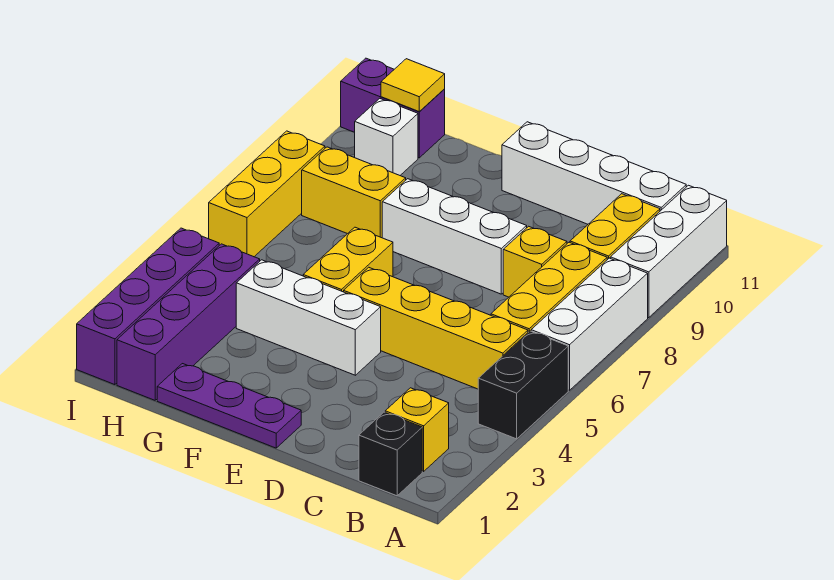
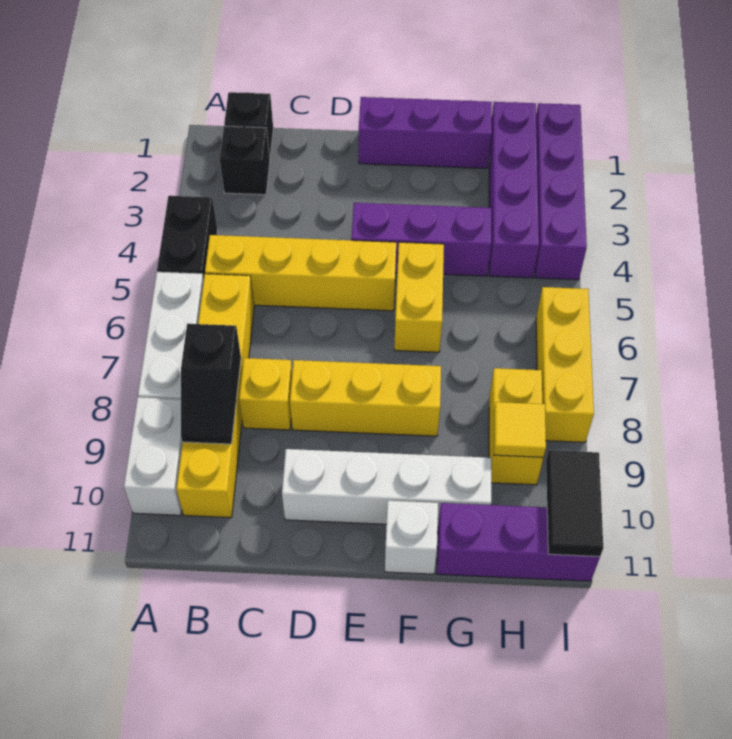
white 1x3 brick [610,185,727,318] -> white 1x2 brick [124,397,182,515]
yellow 1x1 brick [385,388,449,472] -> black 1x1 brick [220,126,270,195]
none -> black 1x2 slope [181,324,241,444]
white 1x4 brick [502,122,686,224] -> white 1x4 brick moved to [282,449,491,524]
white 1x3 brick [382,179,527,294] -> yellow 1x3 brick [290,360,441,436]
purple 1x3 plate [157,364,301,448] -> purple 1x3 brick [359,97,492,168]
white 1x3 brick [236,260,381,375] -> purple 1x3 brick [351,203,491,276]
yellow 1x2 brick [302,147,406,238] -> yellow 1x2 brick turned to [489,368,543,485]
white 1x1 brick [354,99,418,175] -> white 1x1 brick moved to [385,501,438,574]
purple 1x2 brick [341,58,445,158] -> purple 1x3 brick [437,503,600,581]
yellow 1x1 tile [381,59,445,111] -> yellow 1x1 tile moved to [494,402,546,457]
none -> black 1x2 tile [546,450,603,557]

